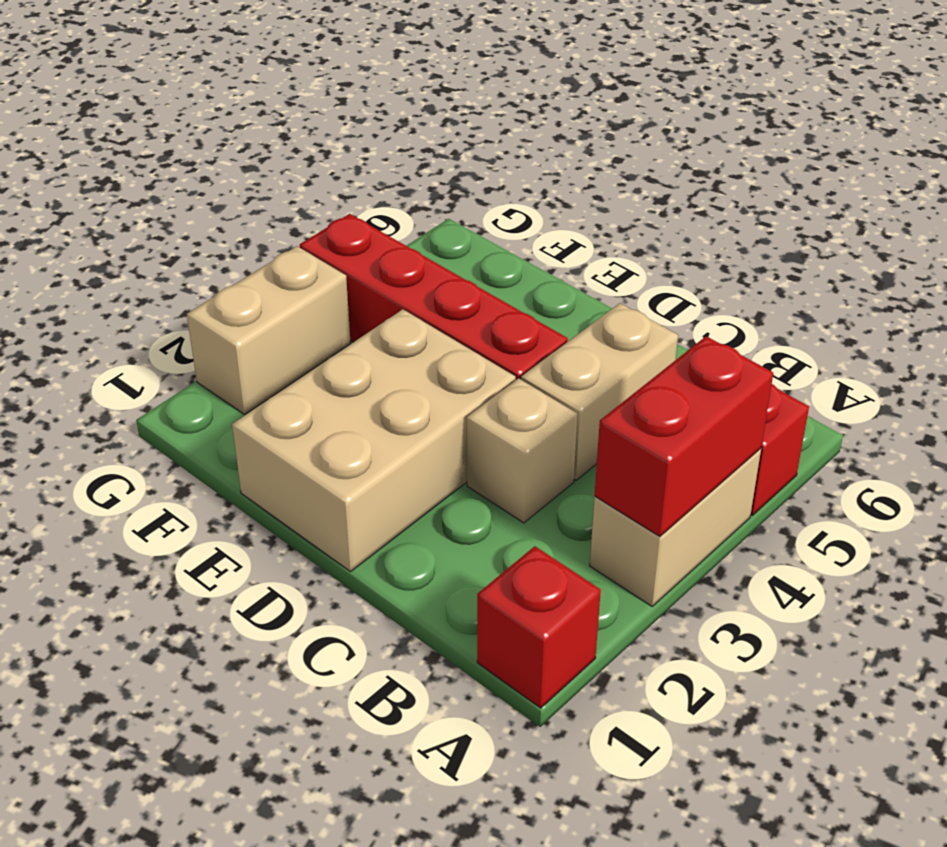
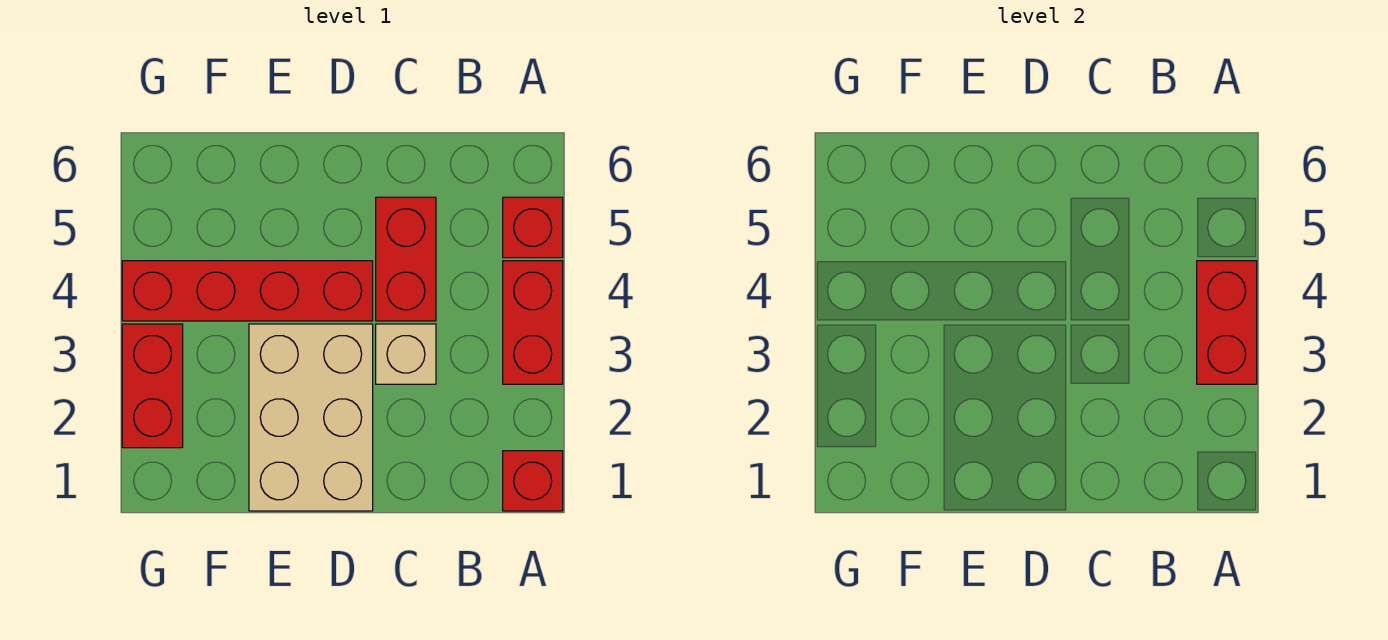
tan 1x2 brick [590,449,761,606] -> red 1x2 brick [503,261,563,384]
tan 1x2 brick [521,303,678,480] -> red 1x2 brick [376,197,436,321]
tan 1x2 brick [187,246,351,414] -> red 1x2 brick [122,324,183,448]

